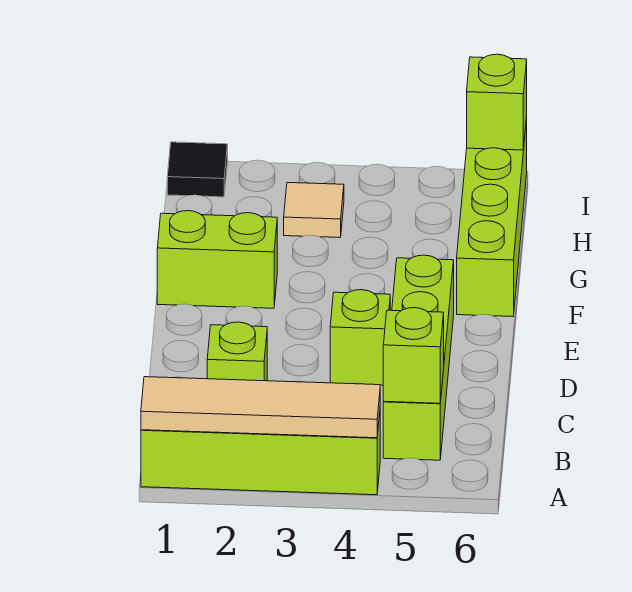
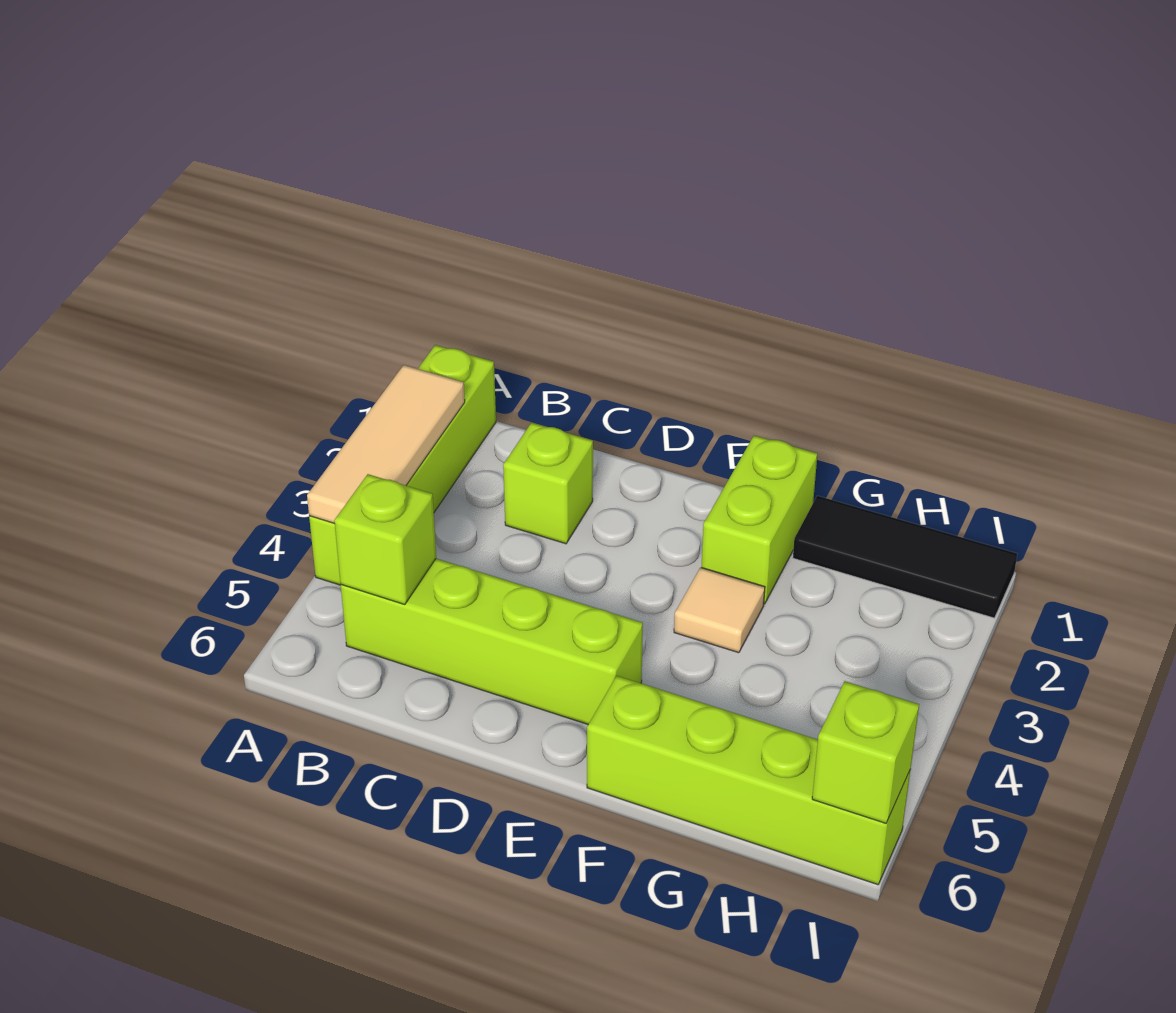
tan 1x4 tile [141,377,380,438] -> tan 1x3 tile [307,365,465,524]
lime 1x1 brick [330,290,390,385] -> none
tan 1x1 tile [284,183,344,238] -> tan 1x1 tile moved to [674,567,765,653]
black 1x1 tile [167,142,228,197] -> black 1x3 tile [793,496,1017,618]

